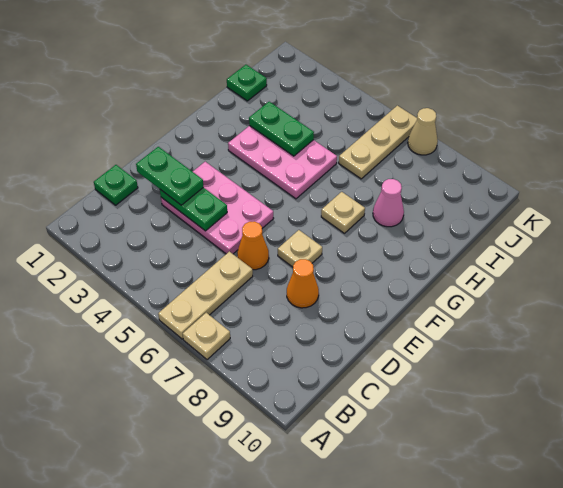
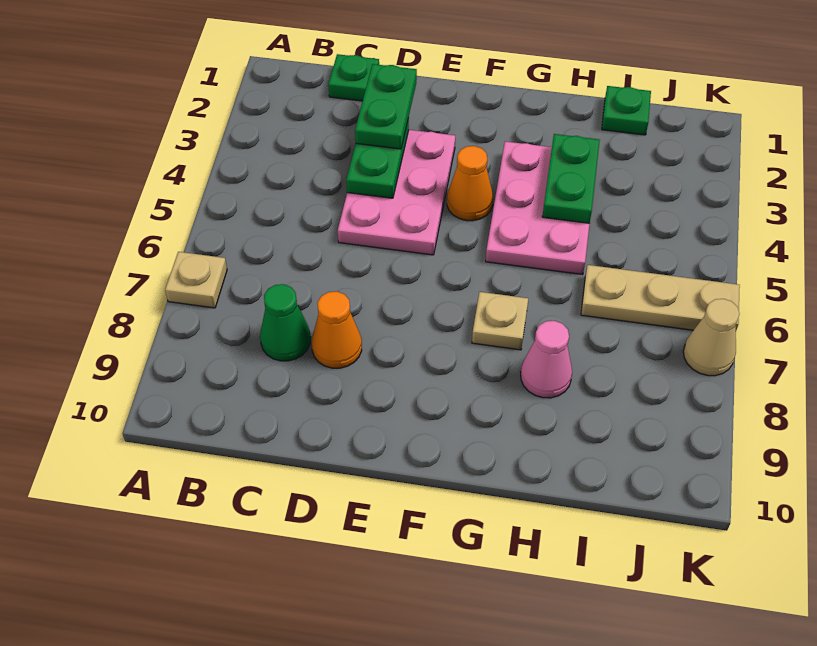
tan 1x3 plate [158,251,253,339] -> none
none -> green 1x1 cone [260,284,311,361]
orange 1x1 cone [237,221,269,270] -> orange 1x1 cone moved to [447,146,493,221]
tan 1x1 plate [278,230,322,267] -> none

